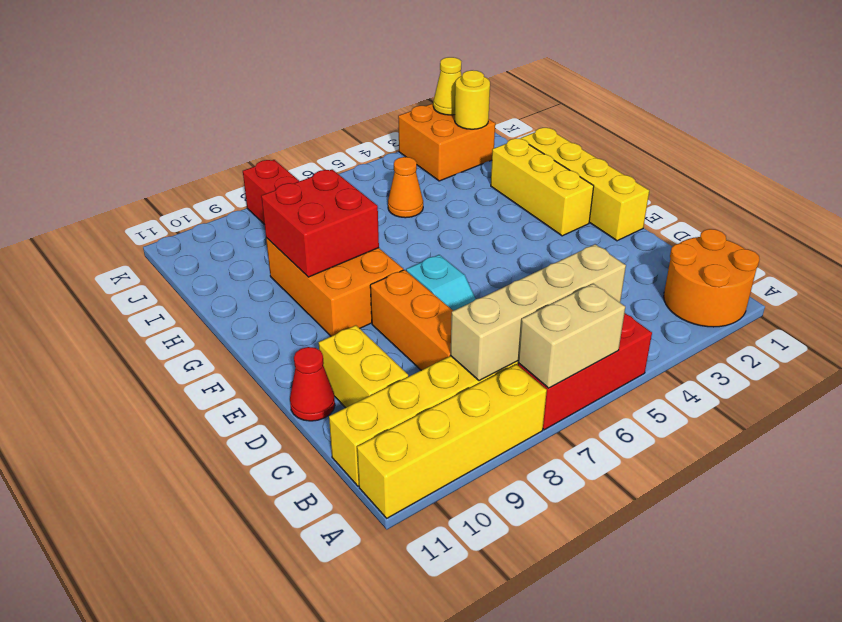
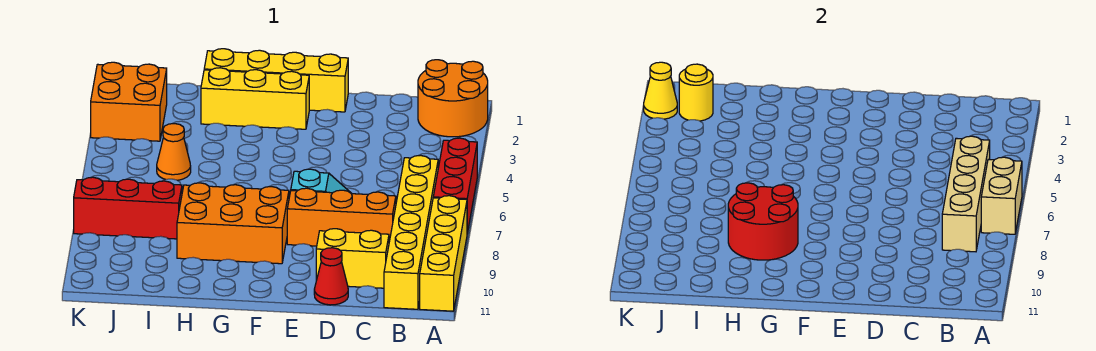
red 2x2 brick [261,170,379,277] -> red 2x2 round brick [728,183,798,260]

